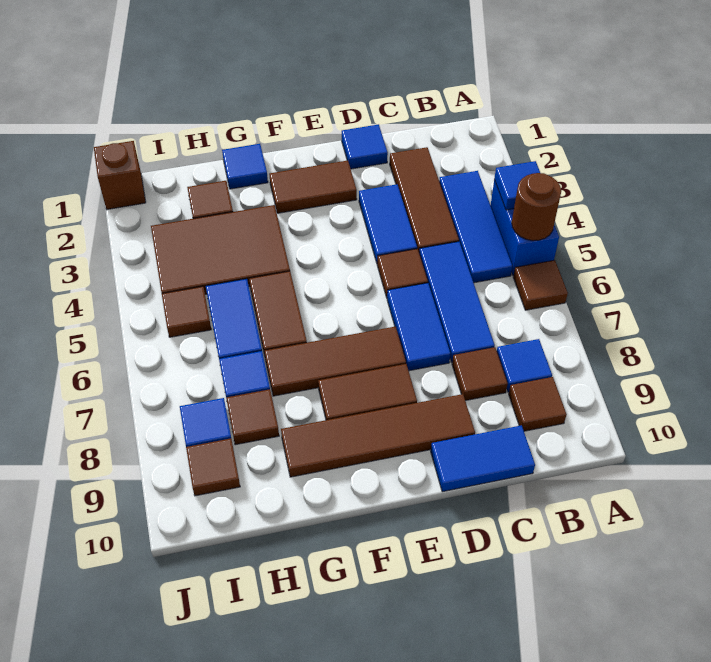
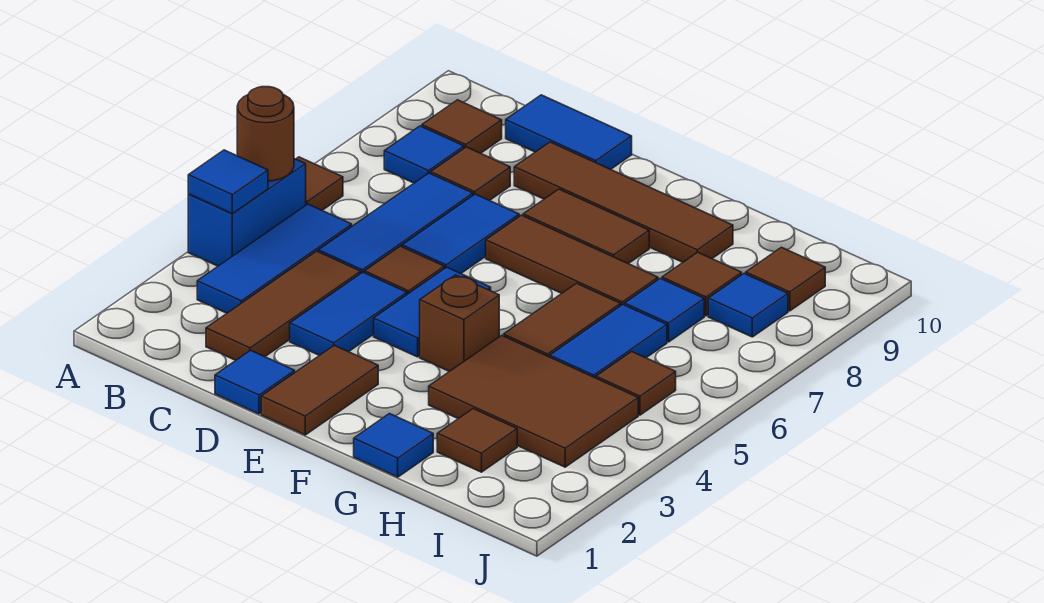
brown 1x2 tile [269,160,357,213] -> brown 1x2 tile turned to [261,345,378,435]
none -> blue 1x2 tile [374,267,491,357]
brown 1x1 brick [94,141,146,209] -> brown 1x1 brick moved to [420,275,499,372]

